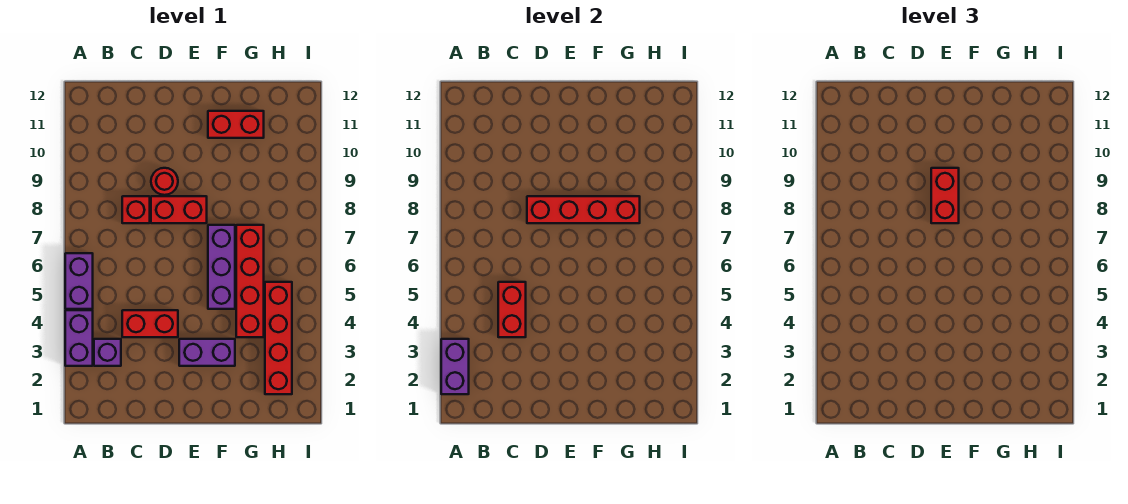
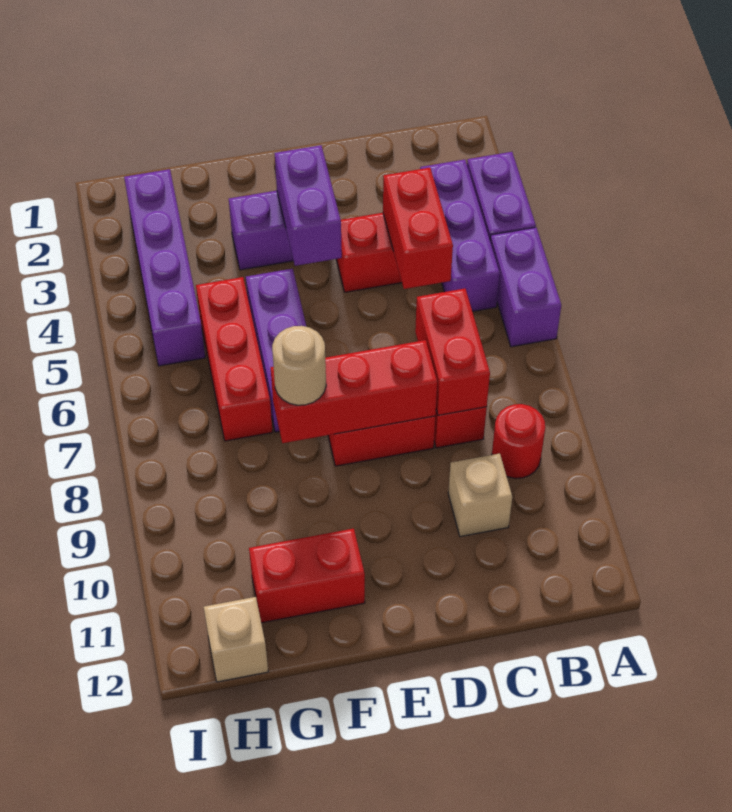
purple 1x2 brick [441,339,469,394] -> purple 1x2 brick moved to [275,145,342,266]
purple 1x1 brick [94,339,121,366] -> purple 1x3 brick [420,160,500,311]
none -> tan 1x1 brick [448,454,512,537]
red 1x4 brick [527,196,640,223] -> red 1x3 brick [271,340,437,443]
red 1x1 round brick [151,168,178,195] -> red 1x1 round brick moved to [492,404,545,478]
red 1x2 brick [931,168,959,223] -> red 1x2 brick moved to [415,289,490,415]
none -> tan 1x1 round brick [272,326,326,405]
red 1x4 brick [236,225,264,337] -> red 1x3 brick [196,277,273,441]
red 1x4 brick [265,282,292,394] -> purple 1x4 brick [124,169,205,366]
none -> tan 1x1 brick [204,597,268,682]

